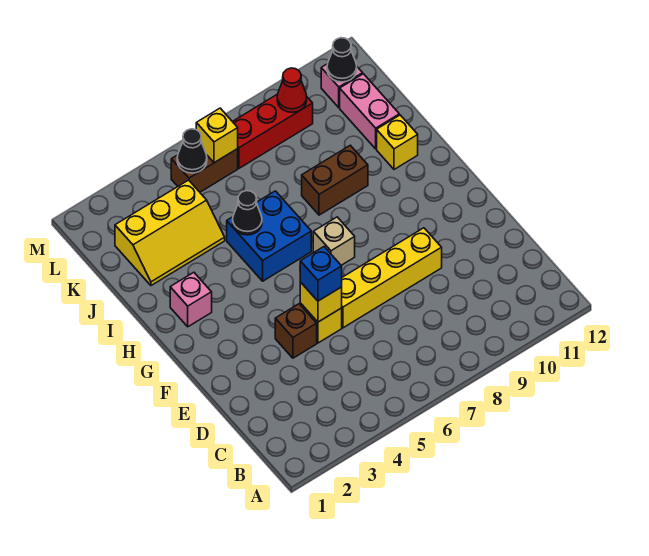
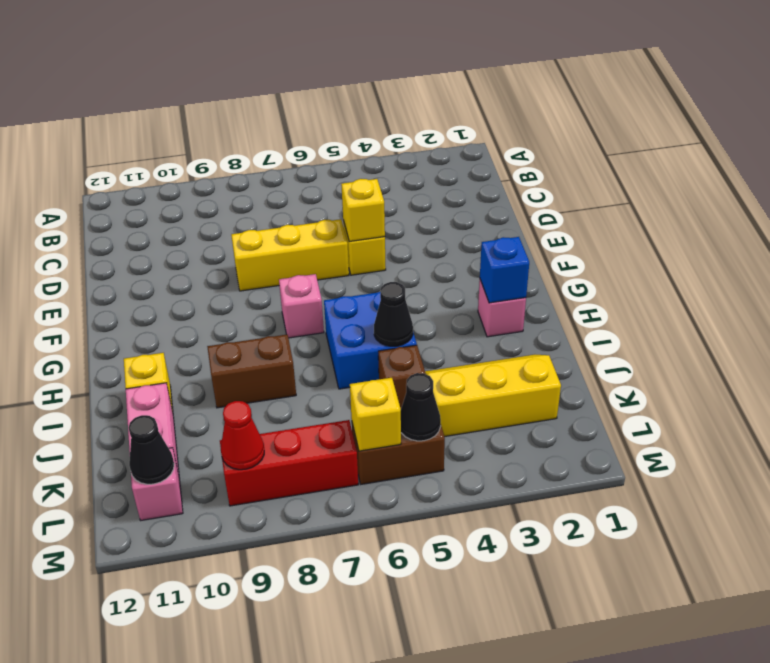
brown 1x1 brick [275,304,317,358] -> brown 1x1 brick moved to [378,345,426,408]
blue 1x1 brick [300,247,342,301] -> blue 1x1 brick moved to [480,237,529,303]
yellow 1x4 brick [342,228,442,328] -> yellow 1x3 brick [231,219,349,291]
tan 1x1 brick [313,217,355,265] -> pink 1x1 brick [279,274,324,338]

